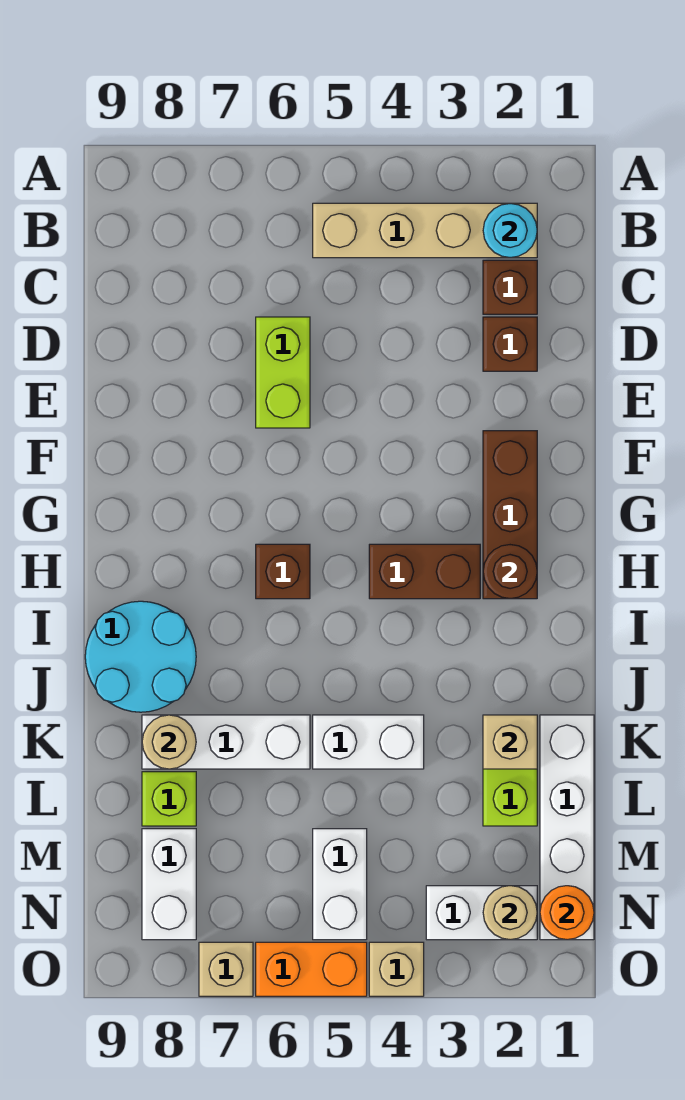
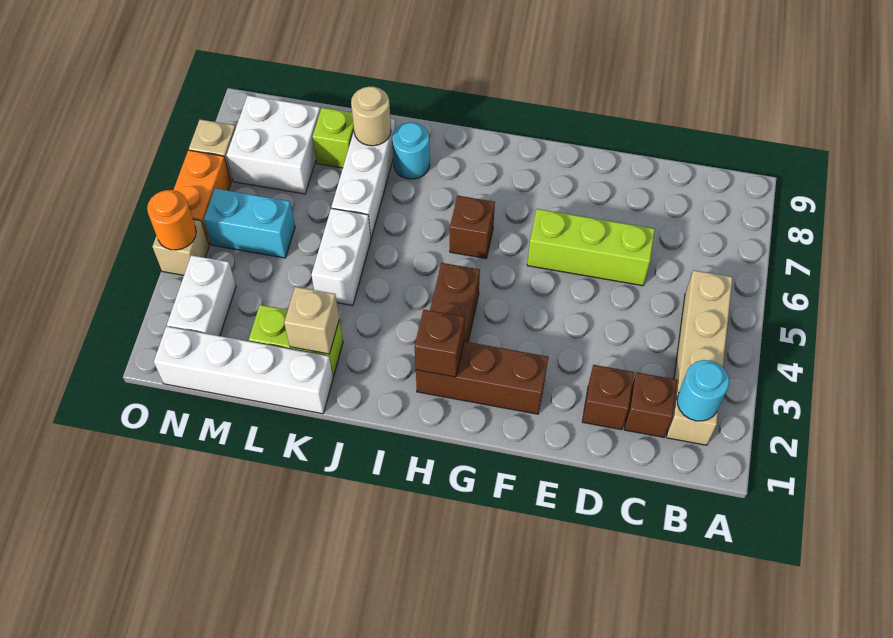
lime 1x2 brick [256,317,310,428] -> lime 1x3 brick [527,209,655,286]
brown 1x1 round brick [483,545,537,599] -> brown 1x1 brick [415,310,465,377]
cyan 2x2 round brick [85,601,196,712] -> cyan 1x1 round brick [392,122,430,179]
white 1x2 brick [313,829,367,940] -> cyan 1x2 brick [204,189,295,258]
white 1x2 brick [142,829,196,940] -> white 2x2 brick [227,96,320,194]
orange 1x1 round brick [540,886,594,940] -> orange 1x1 round brick moved to [147,190,196,250]
tan 1x1 round brick [483,886,537,940] -> none

